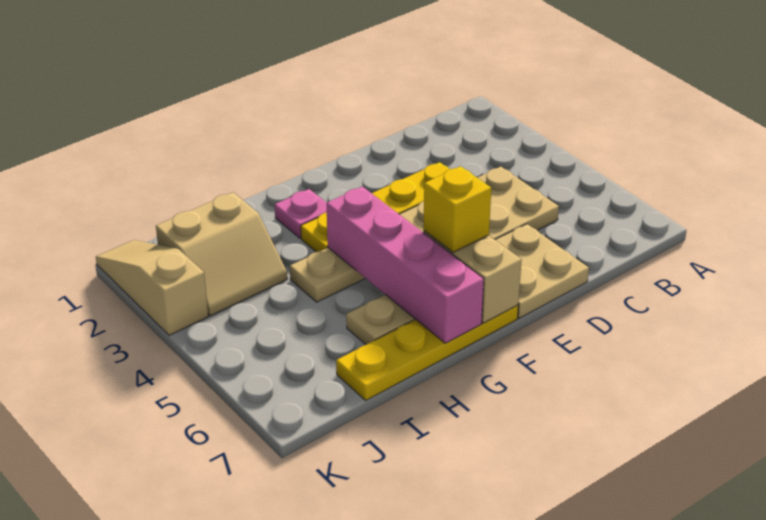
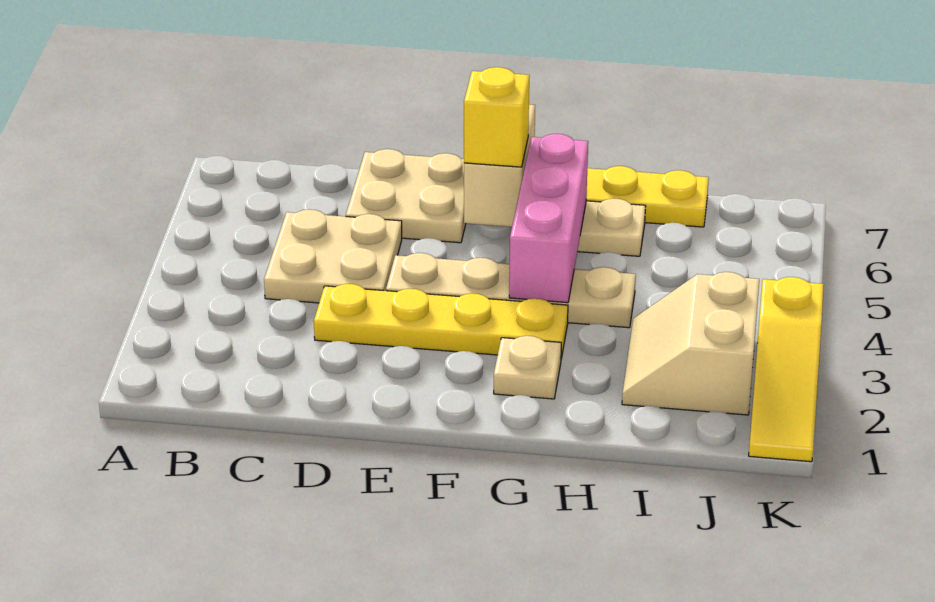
pink 1x1 plate [275,189,327,238] -> tan 1x1 plate [494,336,561,399]
pink 1x4 brick [326,186,484,343] -> pink 1x3 brick [509,134,588,303]
tan 2x2 slope [156,192,287,316] -> tan 2x2 slope turned to [622,272,759,415]
tan 1x3 slope [96,240,208,335] -> yellow 1x3 slope [749,277,824,462]

